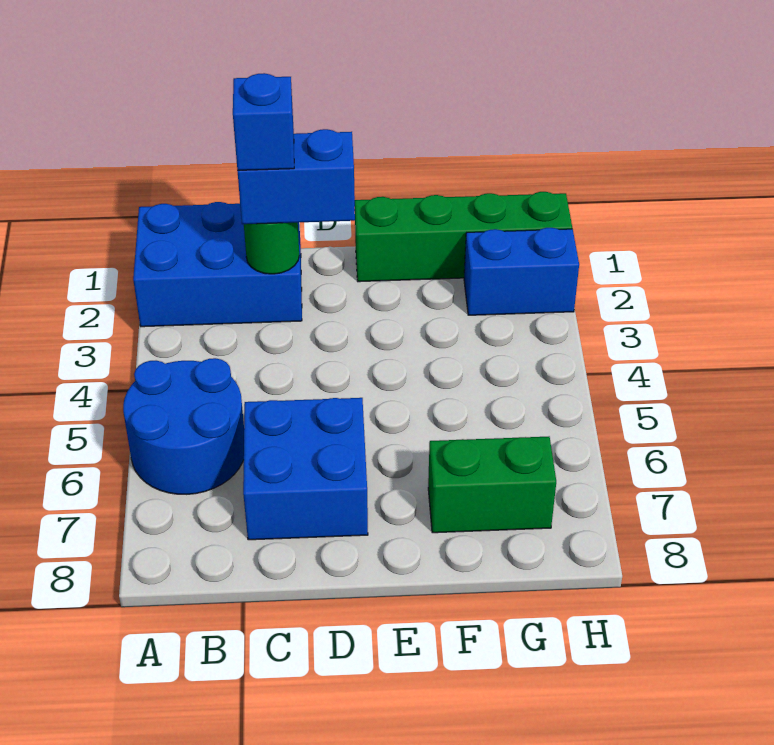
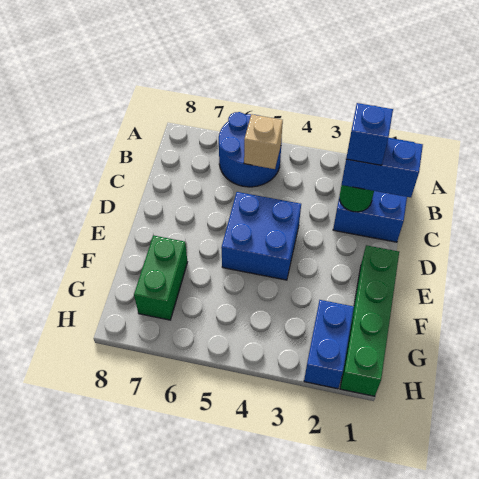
none -> tan 1x1 brick [244,114,283,169]
blue 1x2 brick [237,129,355,224] -> blue 1x2 brick turned to [341,138,423,197]
blue 2x2 brick [243,398,368,540] -> blue 2x2 brick moved to [221,192,301,280]

